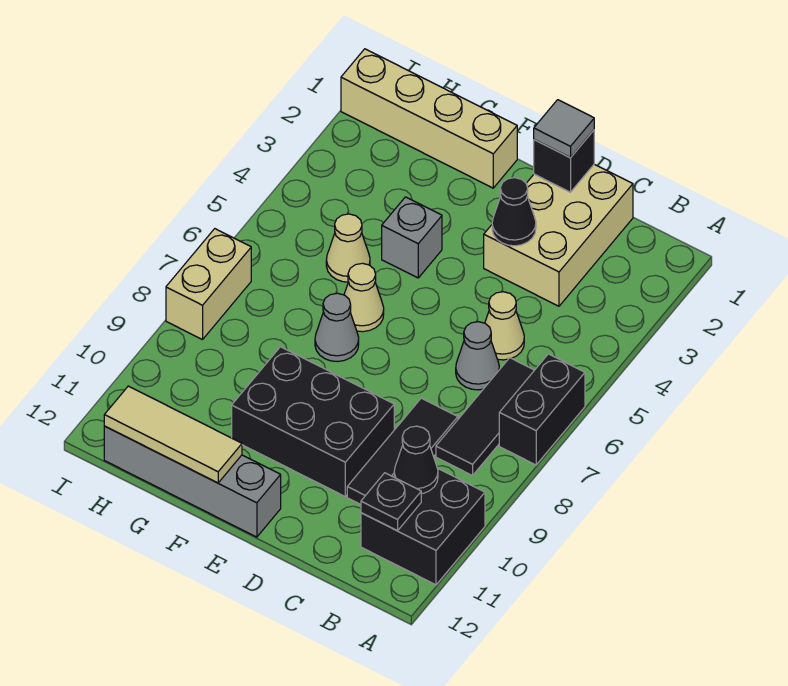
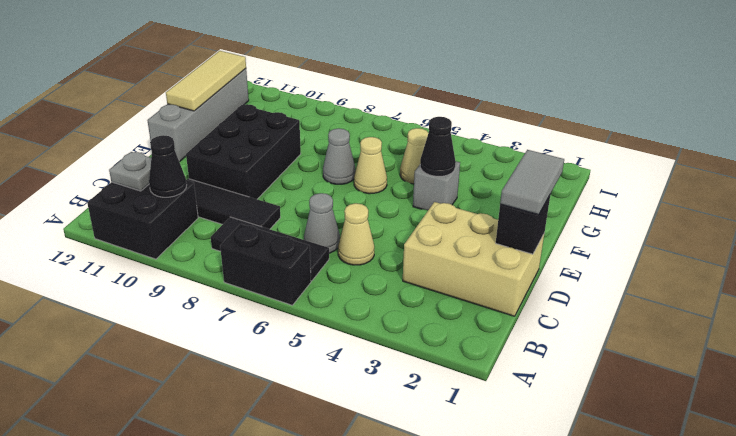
black 1x1 plate [361,473,421,531] -> grey 1x1 plate [109,152,151,191]
grey 1x1 tile [534,100,594,158] -> grey 1x2 tile [500,150,564,215]
black 1x1 cone [492,178,536,246] -> black 1x1 cone moved to [420,117,456,176]
tan 1x4 brick [341,49,517,188] -> none
tan 1x2 brick [166,229,251,340] -> none

